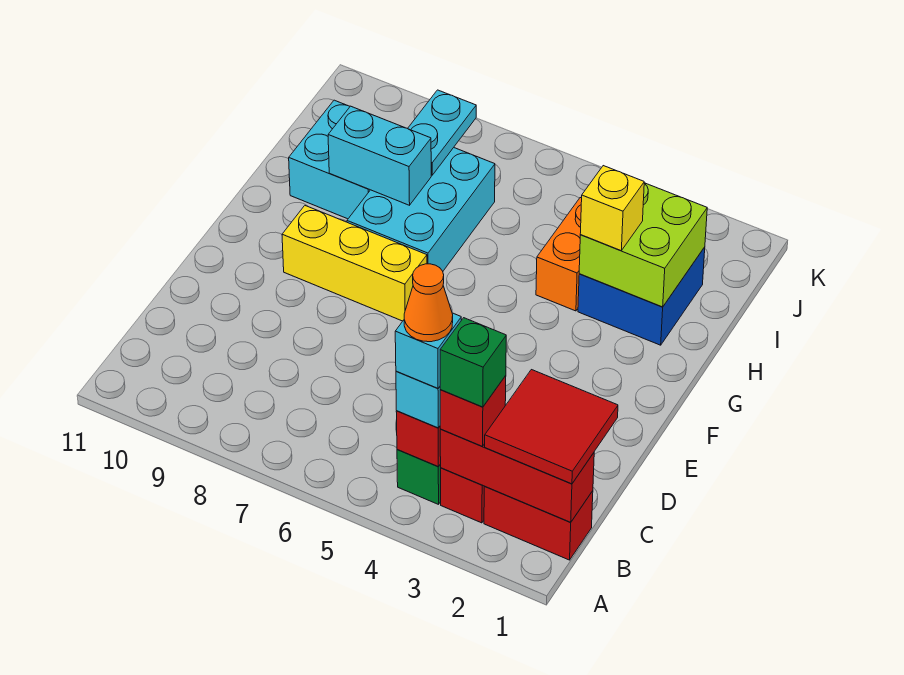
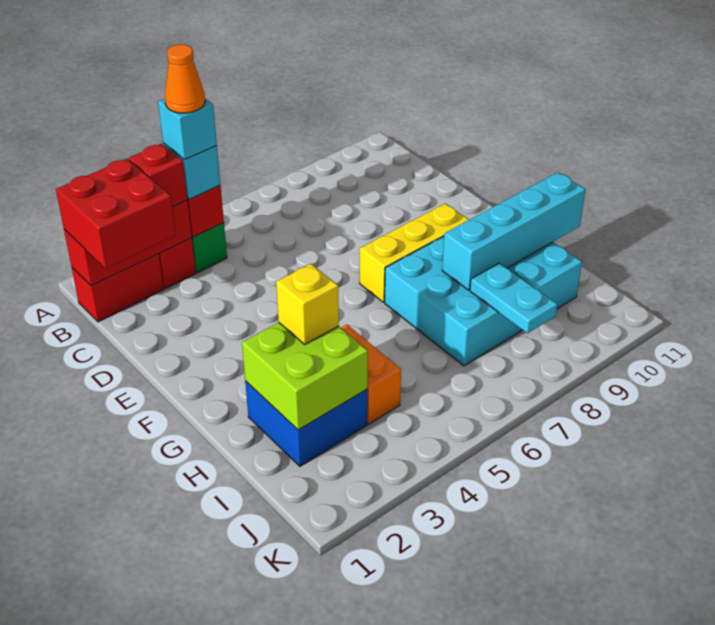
red 2x2 tile [485,370,618,484] -> red 2x2 brick [56,159,176,268]
green 1x1 brick [440,318,506,407] -> none
cyan 1x2 brick [328,106,431,205] -> cyan 1x4 brick [442,172,585,290]

